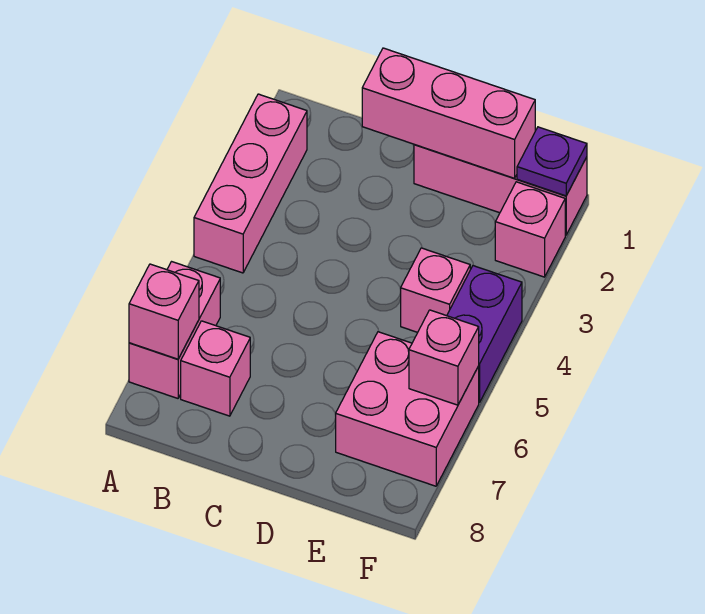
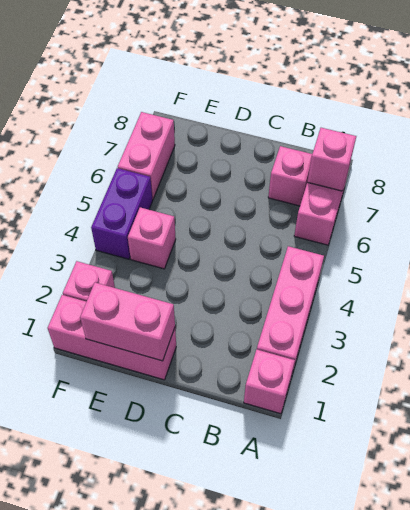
pink 1x3 brick [362,48,535,178] -> pink 1x2 brick [80,283,175,361]
pink 2x2 brick [336,332,479,486] -> pink 1x2 brick [118,112,175,200]
purple 1x1 plate [517,127,587,196] -> none
pink 1x1 brick [409,310,479,405] -> pink 1x1 brick moved to [244,349,295,414]

